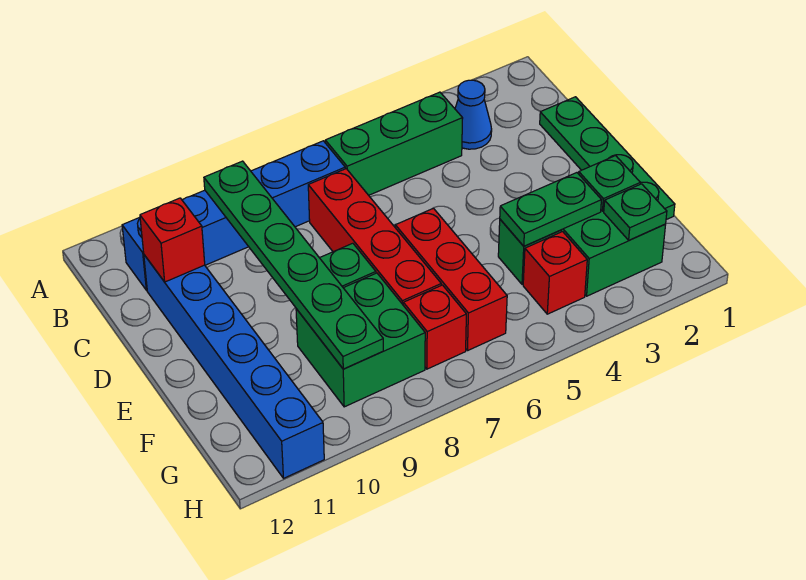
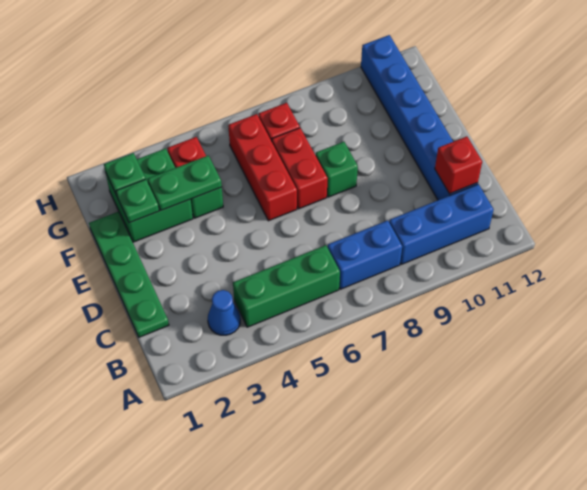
green 1x6 plate [204,161,383,369] -> none
red 1x4 brick [308,169,441,304] -> red 1x2 brick [272,128,328,209]
green 2x2 brick [296,273,425,407] -> none

